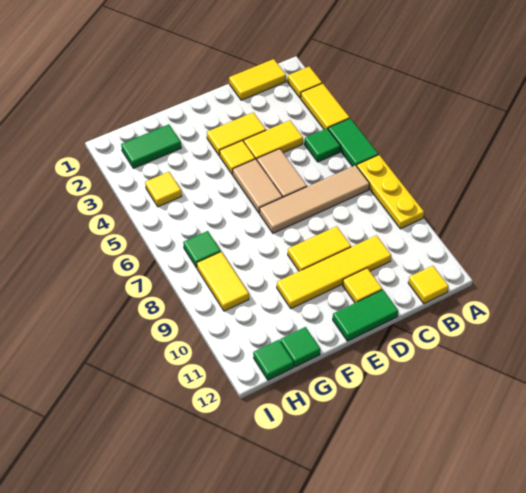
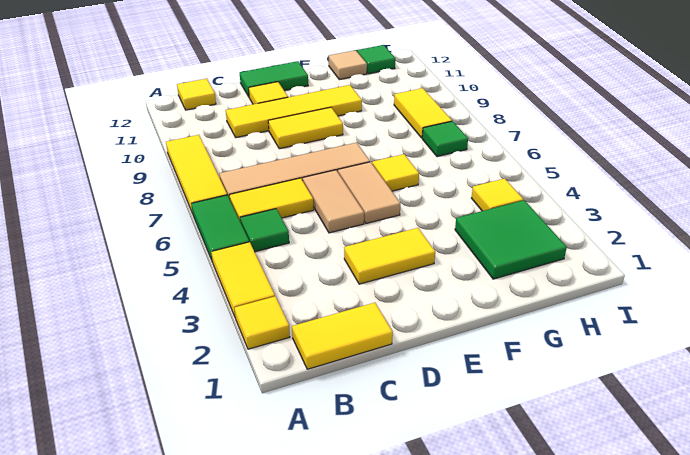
yellow 1x3 plate [357,155,424,229] -> yellow 1x3 tile [166,135,227,213]
yellow 1x2 tile [244,120,303,160] -> yellow 1x2 tile moved to [229,178,314,222]
yellow 1x1 tile [220,141,255,174] -> yellow 1x1 tile moved to [372,154,419,191]
green 1x2 tile [121,124,181,168] -> green 2x2 tile [455,200,567,279]
green 1x1 tile [280,327,320,367] -> tan 1x1 tile [329,50,367,80]

